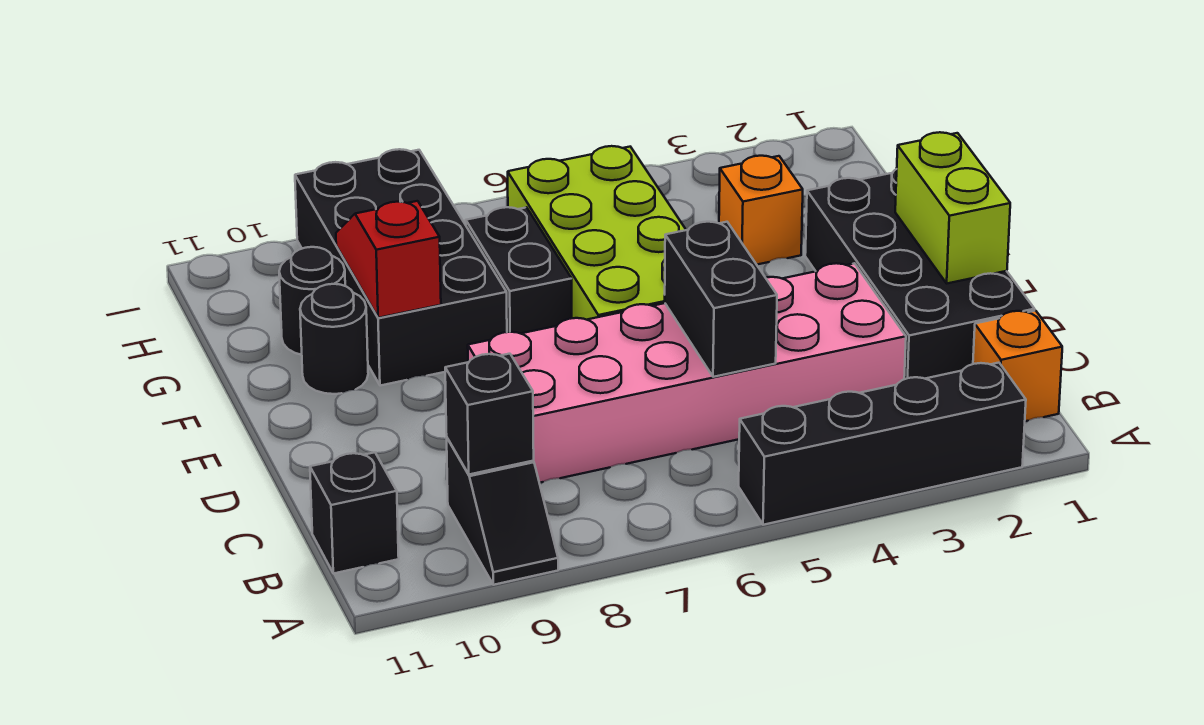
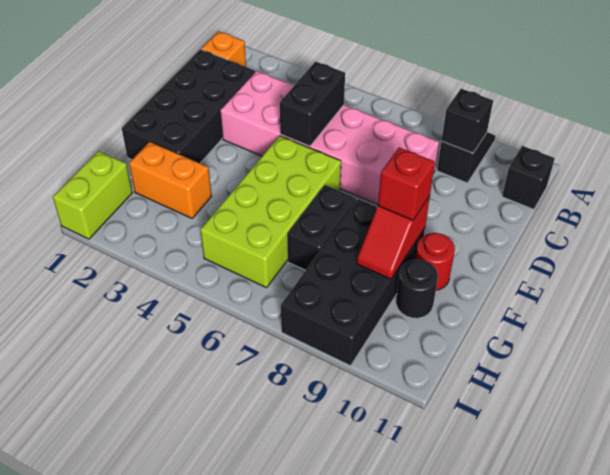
black 1x4 brick [739,363,1026,525] -> none
lime 1x2 brick [895,132,1010,283] -> lime 1x2 brick moved to [53,151,132,239]
none -> red 1x1 brick [378,147,435,220]
black 1x1 round brick [300,284,368,394] -> red 1x1 round brick [415,233,455,290]
orange 1x1 brick [719,156,803,265] -> orange 1x2 brick [129,142,212,218]

